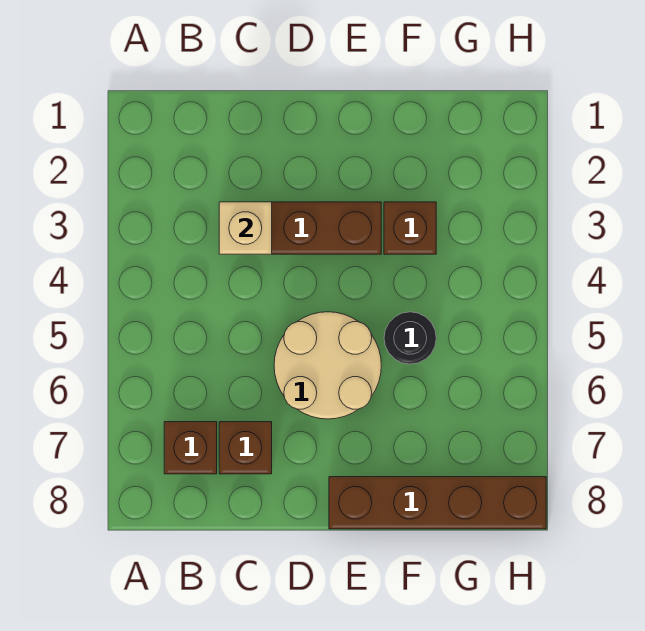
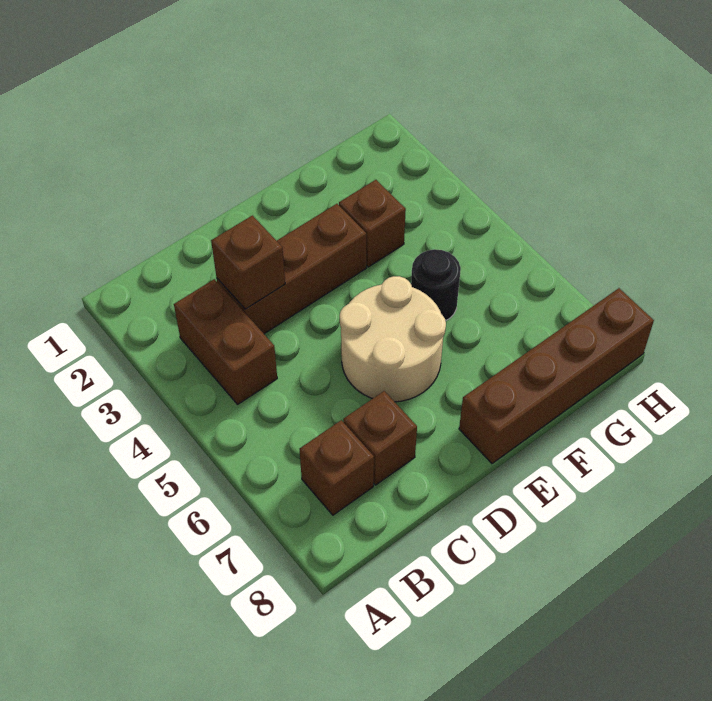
none -> brown 1x2 brick [174,279,277,404]
tan 1x1 brick [219,202,272,254] -> brown 1x1 brick [211,215,285,309]

